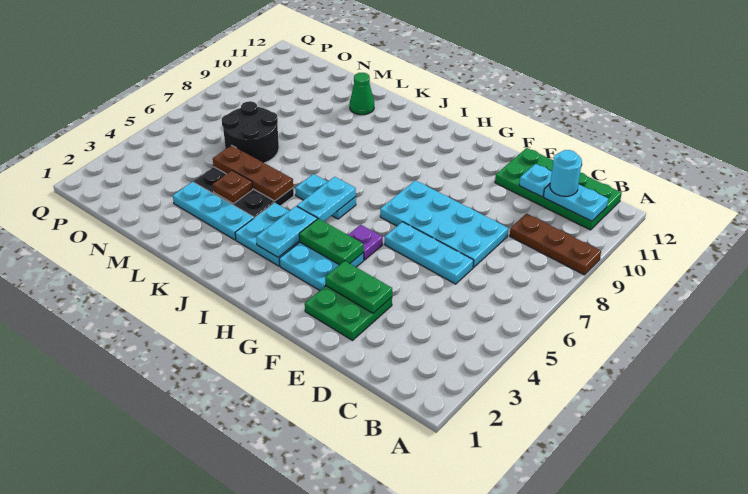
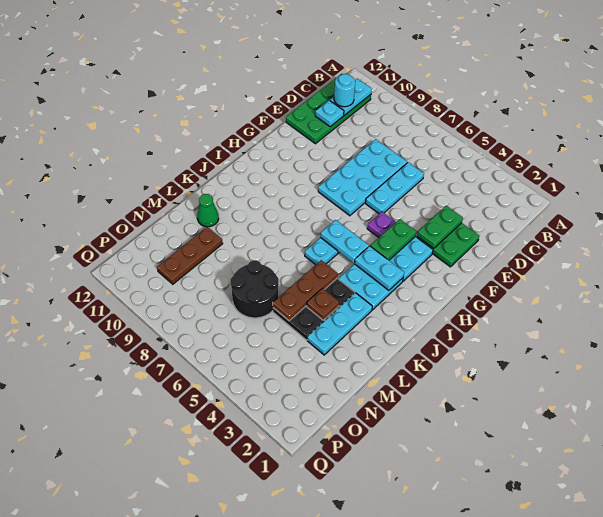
brown 1x3 plate [510,214,601,275] -> brown 1x3 plate moved to [157,227,223,284]

